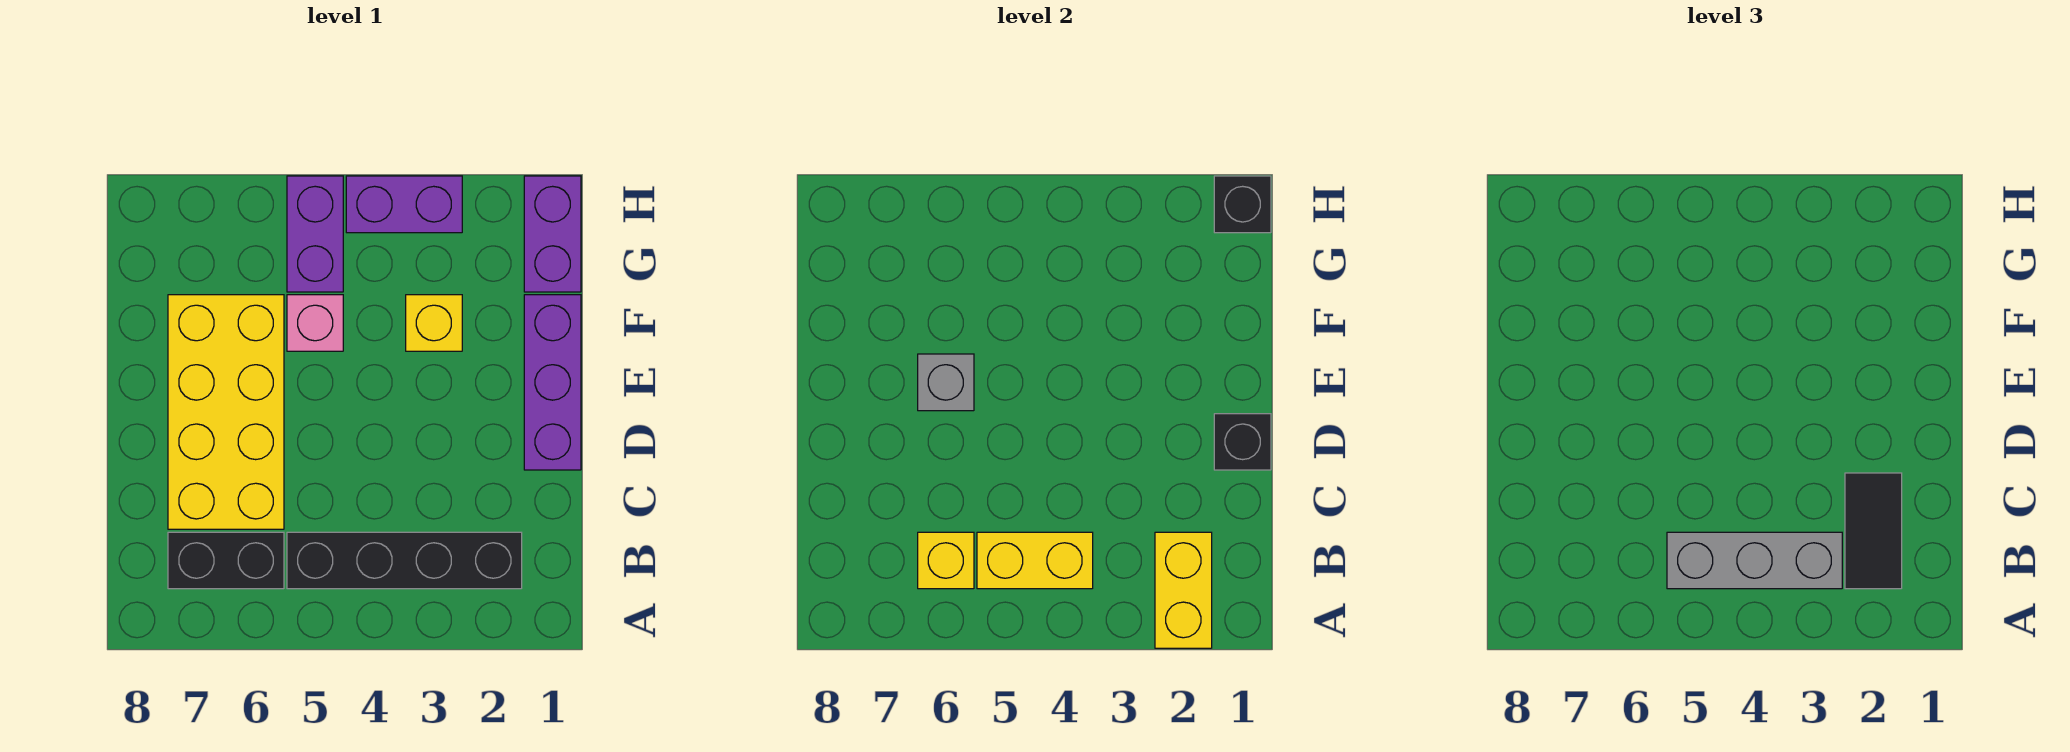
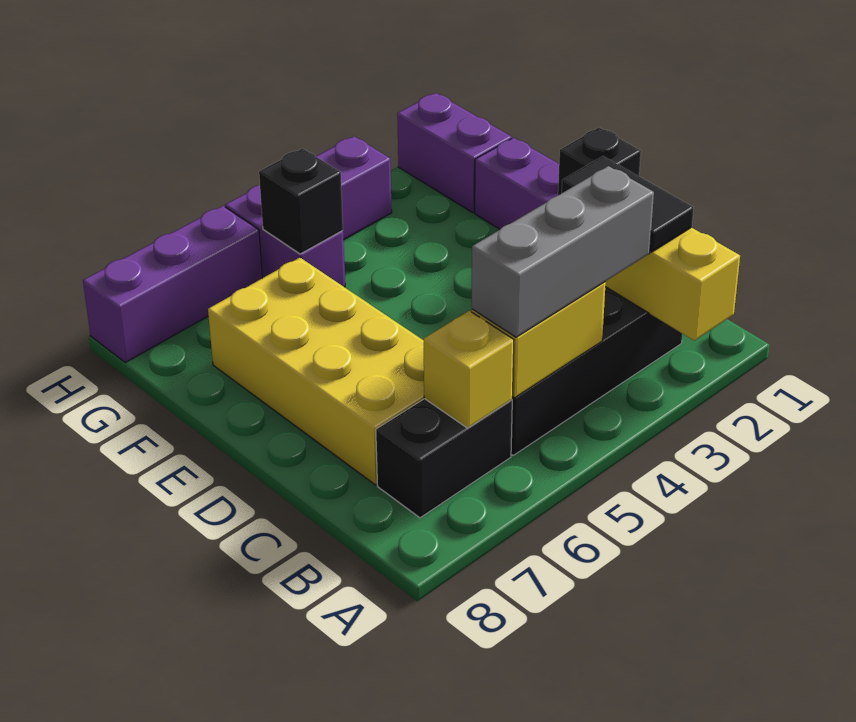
grey 1x1 brick [918,354,974,411] -> none
yellow 1x1 brick [406,295,462,351] -> none
pink 1x1 brick [287,295,343,351] -> none
black 1x1 brick [1214,176,1271,233] -> black 1x1 brick moved to [259,148,343,254]
none -> purple 1x3 brick [83,206,262,362]

